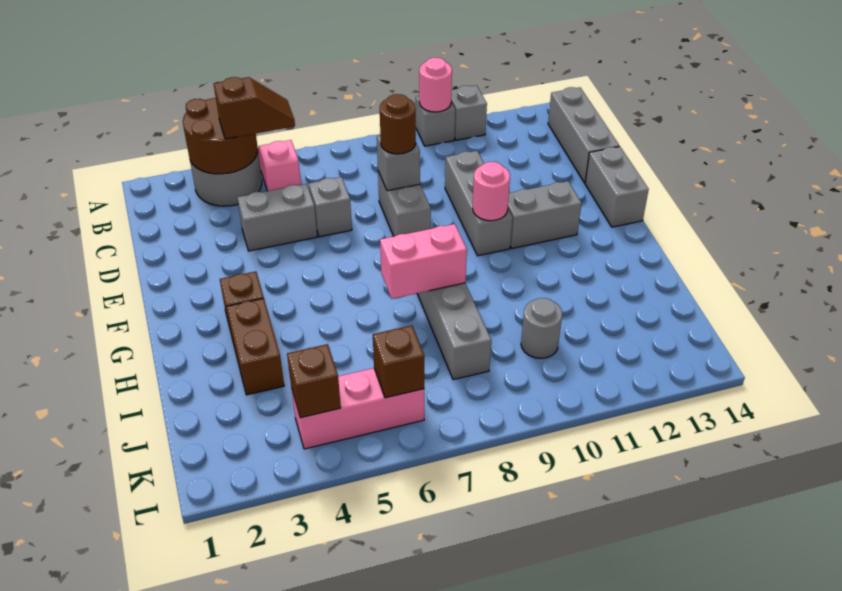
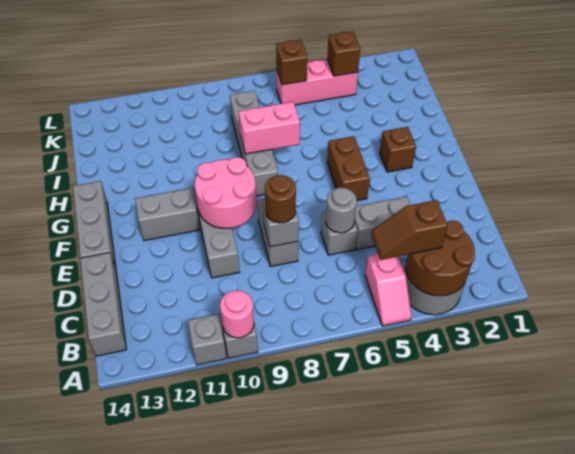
grey 1x2 brick [585,146,649,227] -> grey 1x3 brick [73,181,116,269]
pink 1x1 round brick [473,162,510,221] -> pink 2x2 round brick [195,157,256,228]
brown 1x2 brick [226,298,284,395] -> brown 1x2 brick moved to [327,136,370,201]
grey 1x1 round brick [521,298,562,358] -> grey 1x1 round brick moved to [326,188,357,233]

